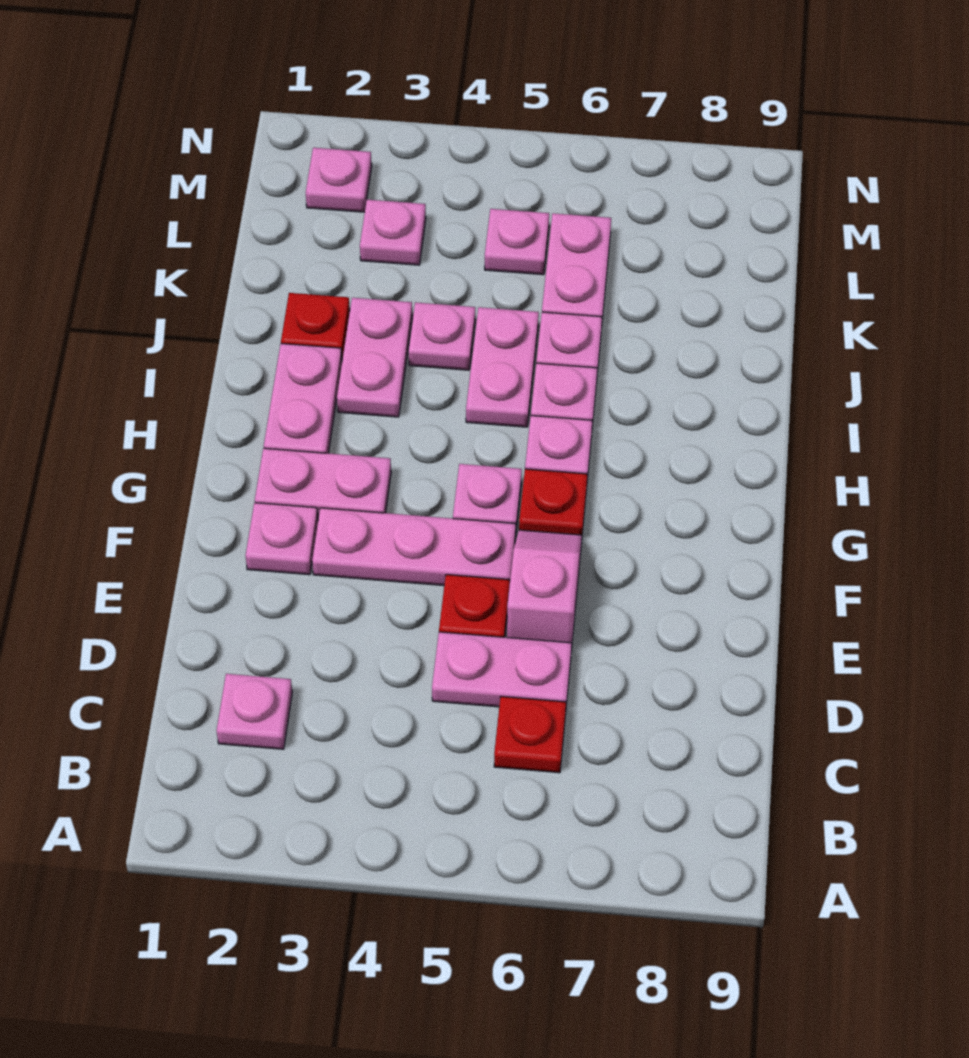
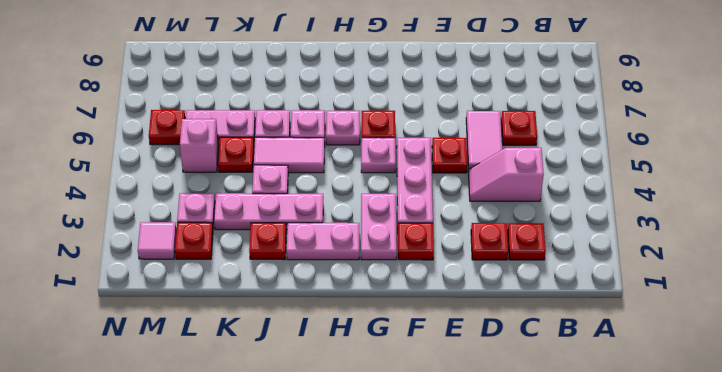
pink 1x1 plate [217,674,292,749] -> red 1x1 plate [508,223,546,260]
none -> red 1x1 plate [471,223,508,260]
pink 1x2 plate [432,632,572,707] -> pink 1x2 tile [466,111,503,172]
pink 1x2 slope [507,530,582,651] -> pink 1x2 slope moved to [469,148,544,201]
pink 1x1 plate [246,503,318,575] -> red 1x1 plate [398,223,434,260]
pink 1x2 plate [337,298,412,417] -> pink 1x3 plate [214,193,323,230]
pink 1x2 plate [466,307,539,427] -> pink 1x2 tile [254,137,325,173]
none -> red 1x1 plate [218,137,254,172]
none -> red 1x1 plate [175,222,213,259]
pink 1x1 plate [485,209,549,275] -> pink 1x1 brick [180,119,219,172]
pink 1x1 plate [306,148,372,212] -> pink 1x1 tile [138,222,176,259]
none -> red 1x1 plate [149,110,185,145]

